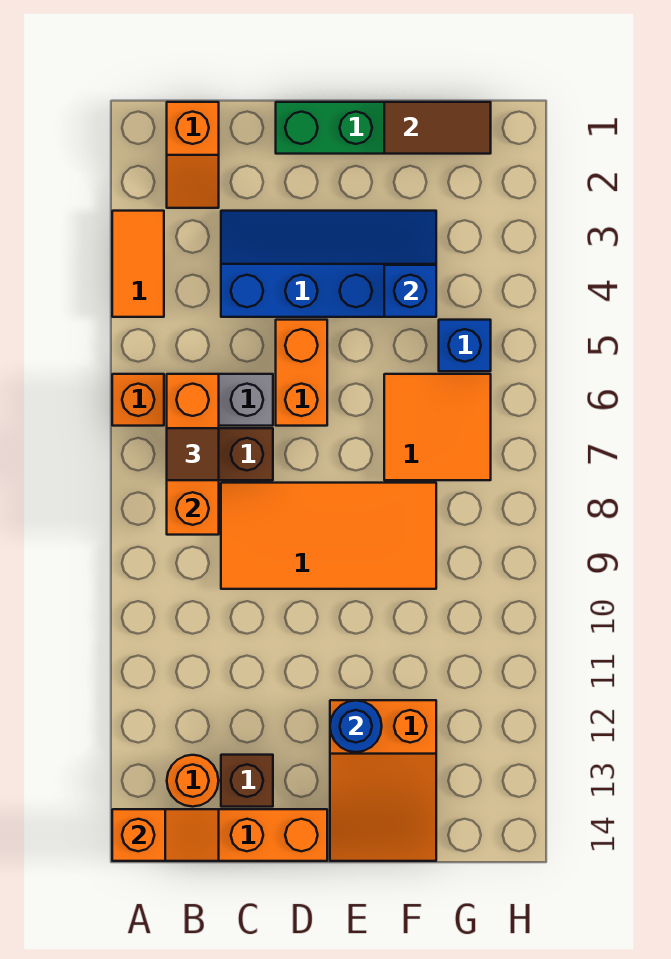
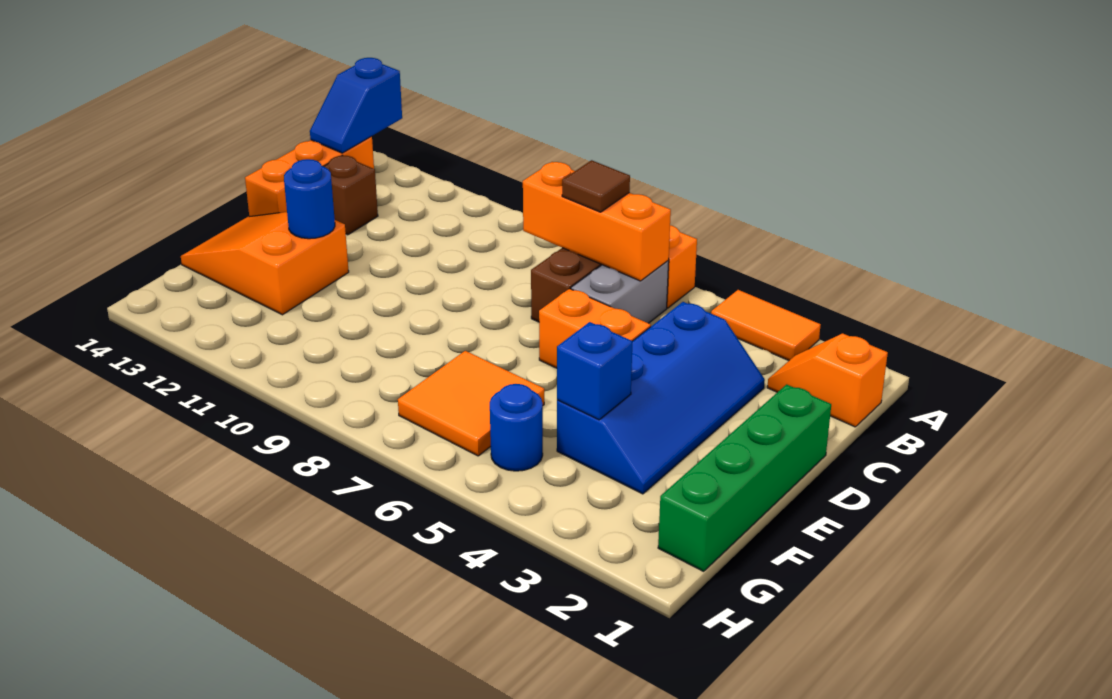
orange 1x2 slope [112,809,219,861] -> blue 1x2 slope [310,58,402,153]
orange 1x1 round brick [167,755,219,807] -> none
orange 2x4 tile [221,483,436,589] -> none
brown 1x2 tile [384,102,491,154] -> none
blue 1x1 brick [439,320,491,371] -> blue 1x1 round brick [490,384,543,471]

